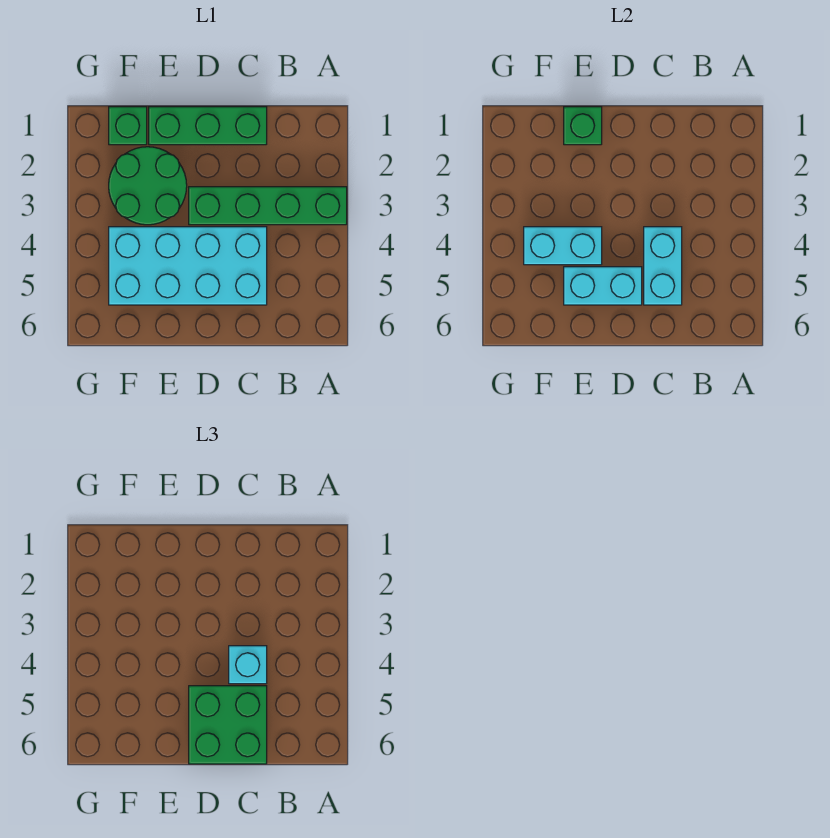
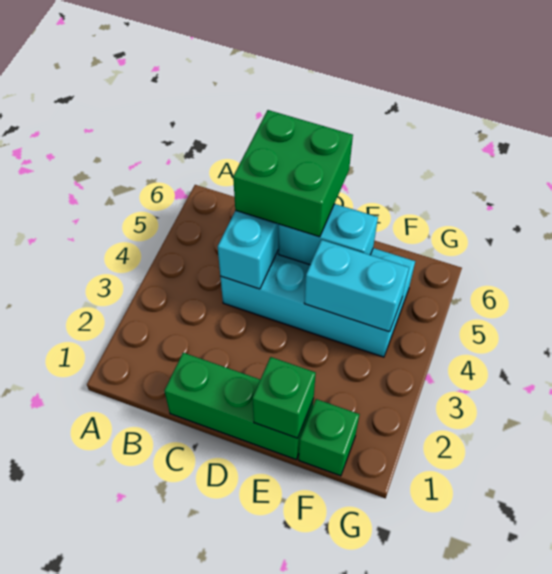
green 1x4 brick [189,187,347,225] -> none
cyan 1x1 brick [229,646,267,684] -> none
green 2x2 round brick [109,147,187,225] -> none

